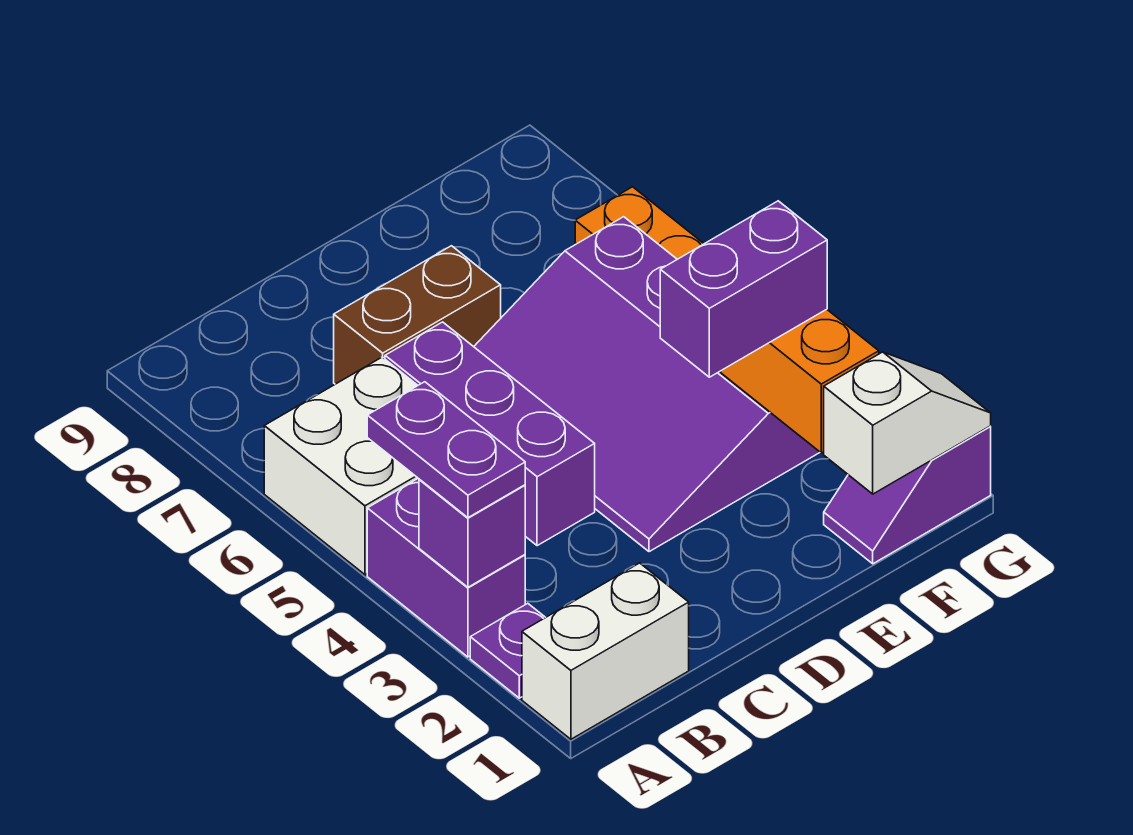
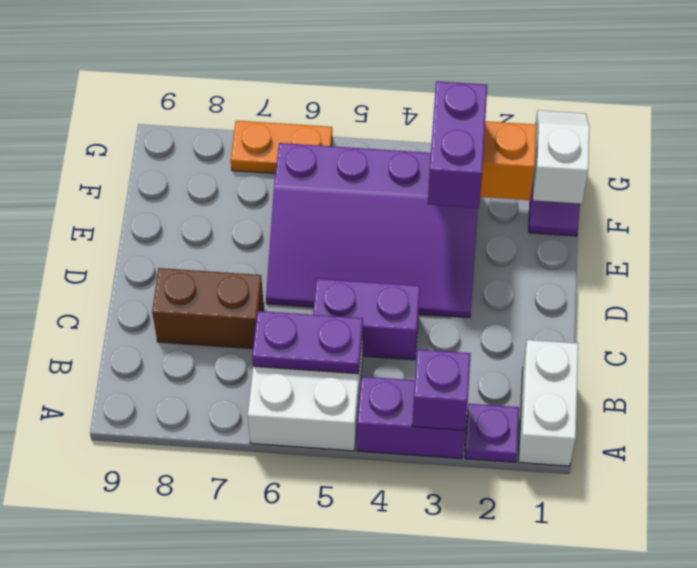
purple 1x2 plate [367,382,525,518] -> purple 1x2 plate moved to [252,311,363,374]
purple 1x3 brick [385,322,595,546] -> purple 1x2 brick [313,279,420,360]
brown 1x2 brick [334,246,501,384] -> brown 1x2 brick turned to [152,268,264,349]

